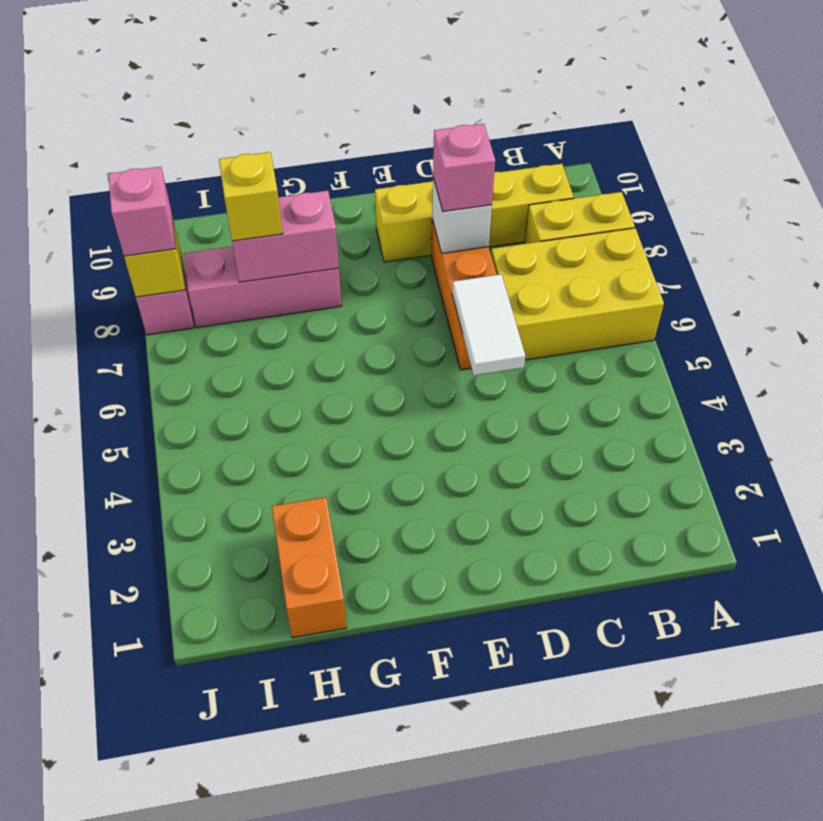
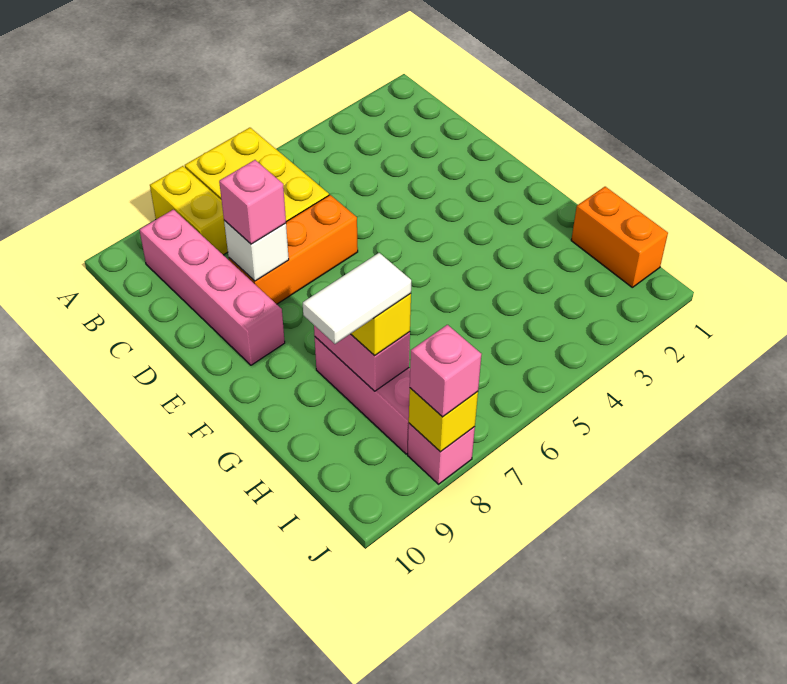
yellow 1x4 brick [375,164,574,262] -> pink 1x4 brick [140,209,285,365]
white 1x2 tile [452,274,525,375] -> white 1x2 tile moved to [303,253,411,344]
orange 1x2 brick [272,497,347,638] -> orange 1x2 brick turned to [571,187,668,287]

